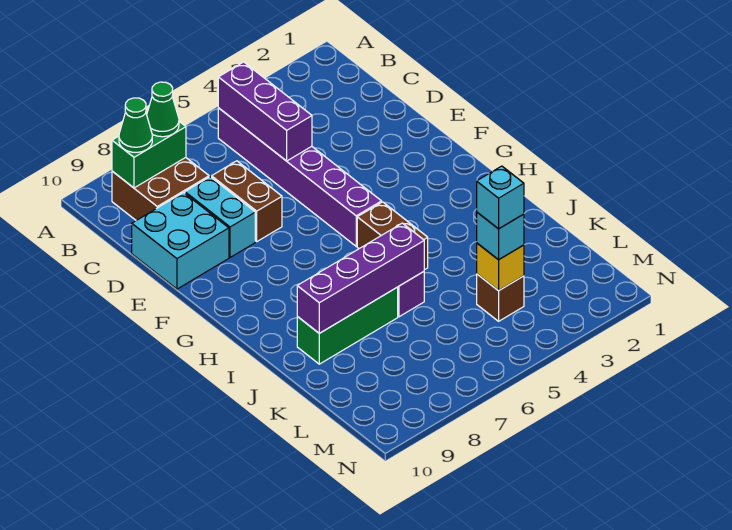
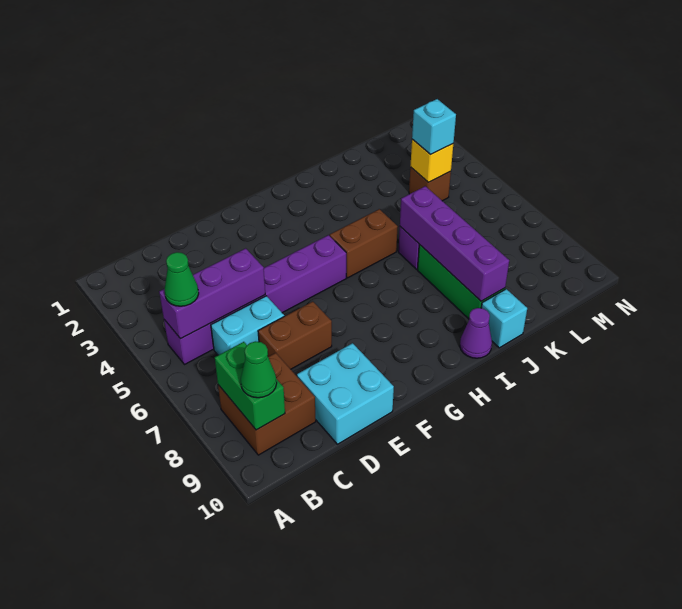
green 1x1 cone [147,82,179,137] -> green 1x1 cone moved to [165,252,199,306]
cyan 1x2 brick [185,177,255,257] -> cyan 1x2 brick moved to [211,296,284,355]
none -> purple 1x1 cone [460,308,492,358]
cyan 1x1 brick [477,166,524,229] -> cyan 1x1 brick moved to [481,289,527,348]

